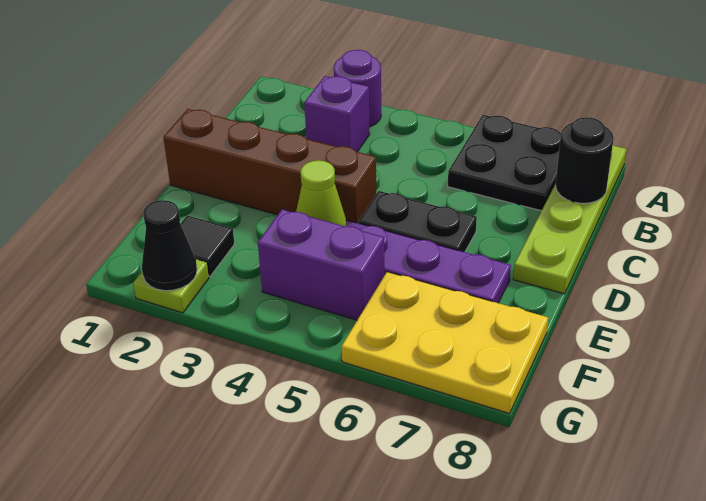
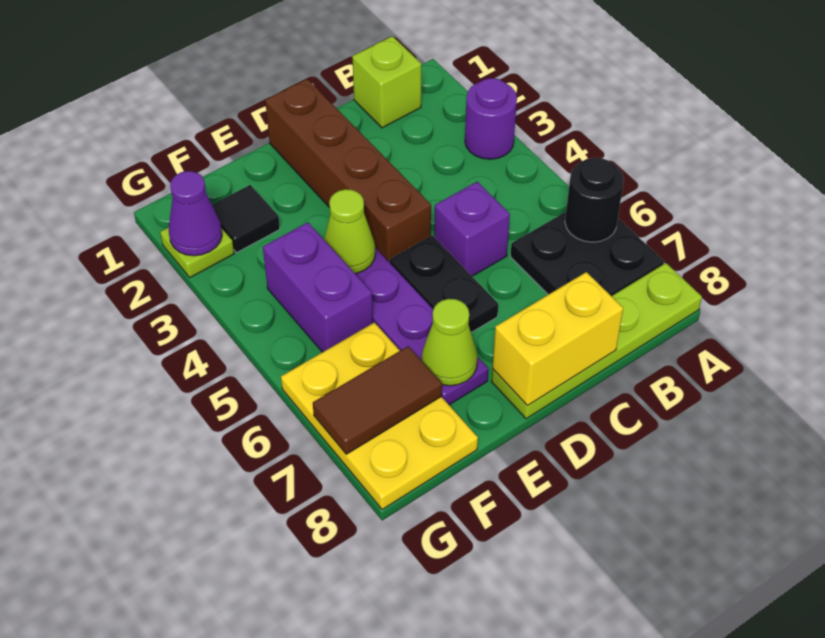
none -> lime 1x1 brick [352,36,421,128]
purple 1x1 brick [304,76,370,152] -> purple 1x1 brick moved to [434,182,510,276]
black 1x1 round brick [556,117,614,203] -> black 1x1 round brick moved to [565,158,624,242]
none -> yellow 1x2 brick [493,272,623,405]
none -> lime 1x1 cone [422,299,478,386]
none -> brown 1x2 tile [313,346,442,454]
black 1x1 cone [142,200,197,291] -> purple 1x1 cone [169,171,222,256]

